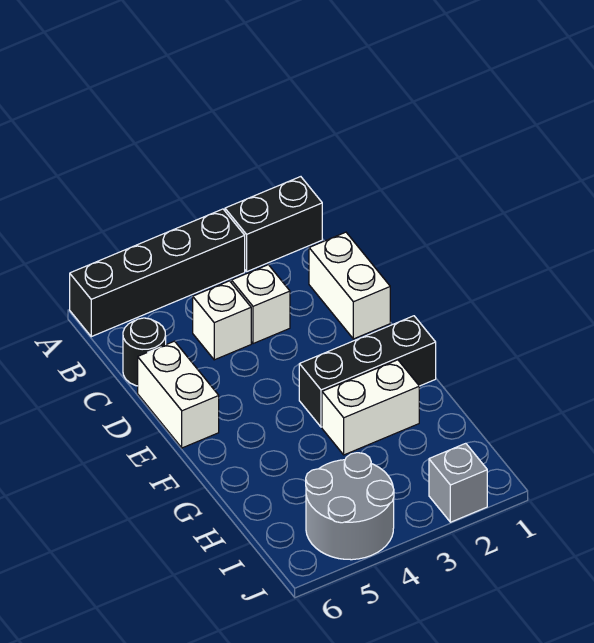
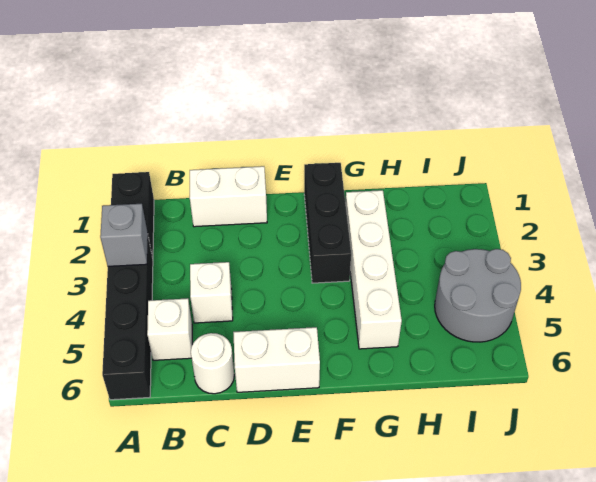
white 1x1 brick [231,265,290,344] -> white 1x1 brick moved to [147,298,192,360]
black 1x1 round brick [123,318,166,386] -> white 1x1 round brick [191,333,234,394]
white 1x2 brick [322,360,419,455] -> white 1x4 brick [345,190,402,349]
grey 1x1 brick [429,443,487,522] -> grey 1x1 brick moved to [100,204,148,266]

